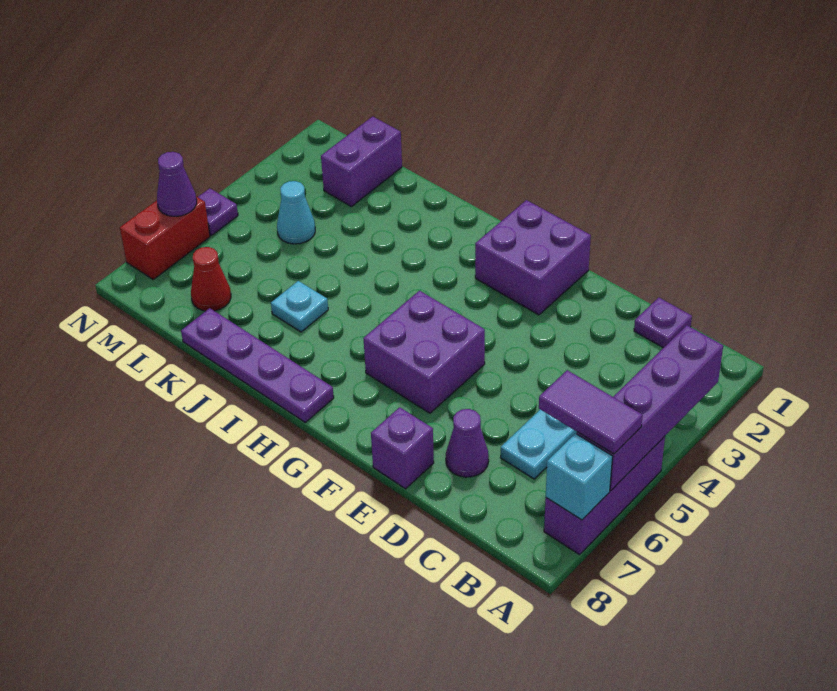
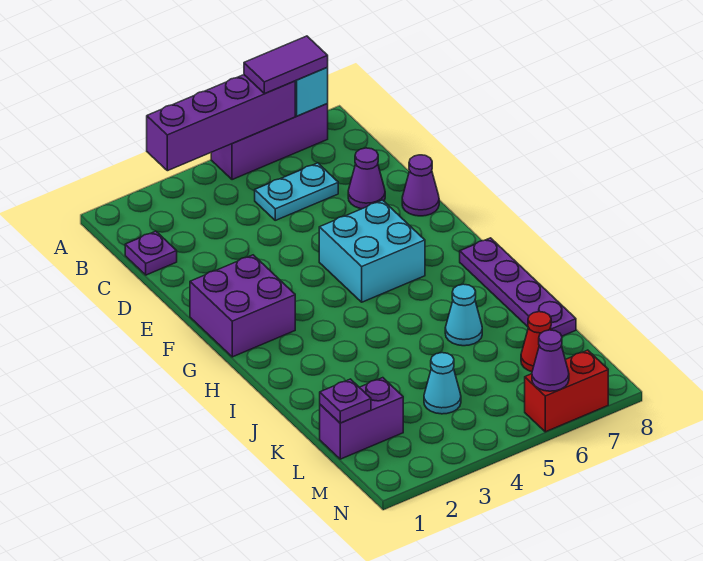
purple 1x2 tile [539,370,643,454] -> purple 1x2 tile turned to [244,36,328,94]
purple 1x1 brick [371,407,434,489] -> purple 1x1 cone [402,155,439,216]
purple 2x2 brick [363,291,485,413] -> cyan 2x2 brick [319,200,425,302]
cyan 1x1 plate [271,281,328,332] -> cyan 1x1 cone [445,284,482,346]
purple 1x1 plate [198,188,238,236] -> purple 1x1 plate moved to [320,379,371,423]

